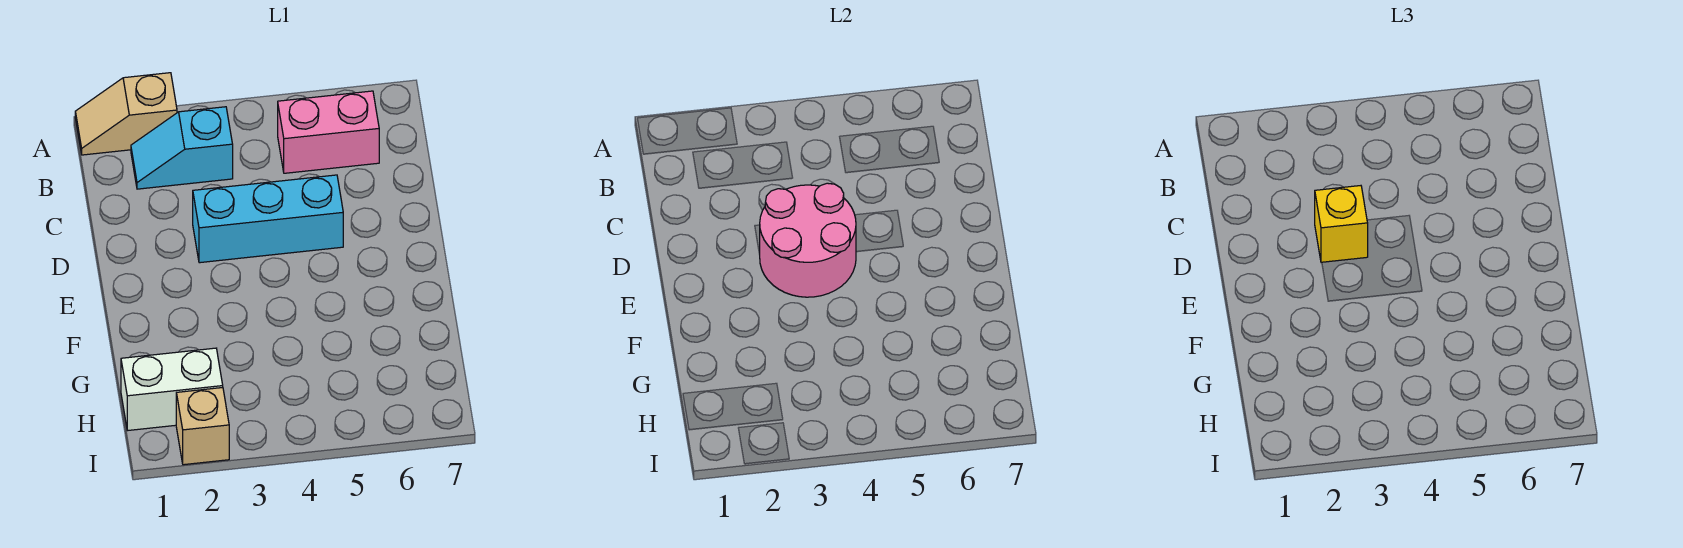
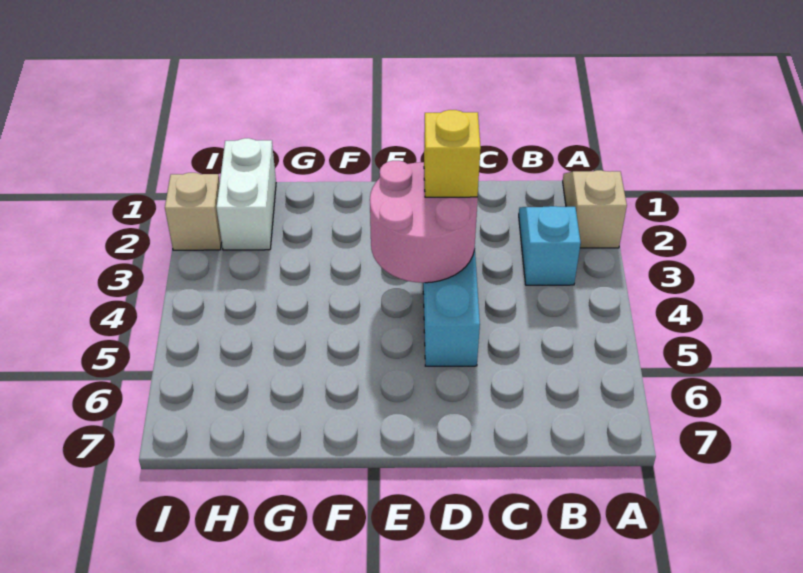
pink 1x2 brick [278,91,379,173] -> none

